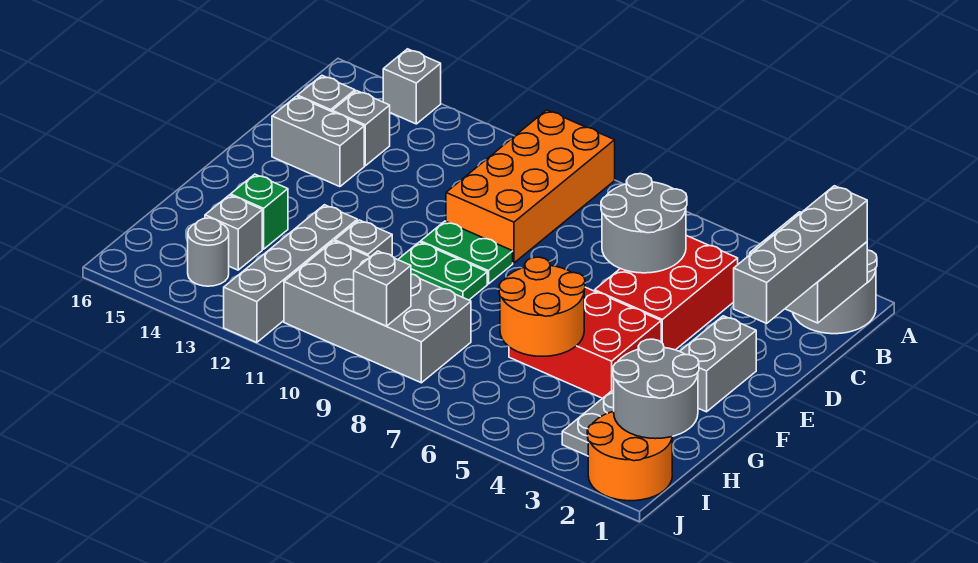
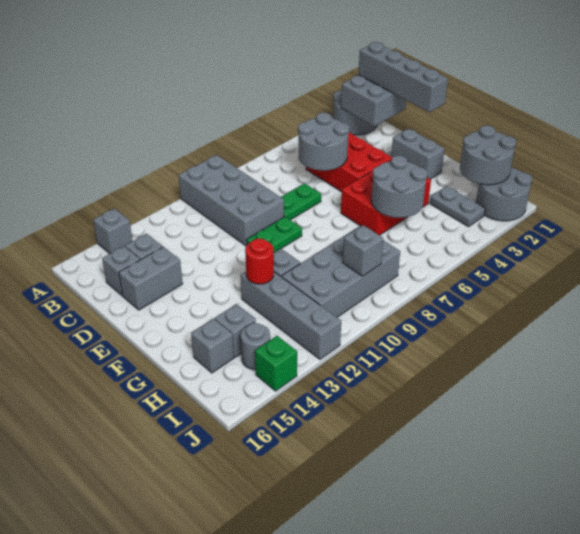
orange 2x4 brick [446,110,615,263] -> grey 2x4 brick [179,155,284,246]
green 1x2 plate [398,242,487,300] -> green 1x2 plate moved to [281,183,321,220]
orange 2x2 round brick [499,257,585,356] -> grey 2x2 round brick [371,156,427,218]
none -> red 1x1 round brick [245,239,274,284]
green 1x1 brick [231,174,288,249] -> green 1x1 brick moved to [255,336,297,391]
none -> grey 1x1 brick [191,319,234,373]
orange 2x2 round brick [587,411,672,501] -> grey 2x2 round brick [476,168,532,221]

